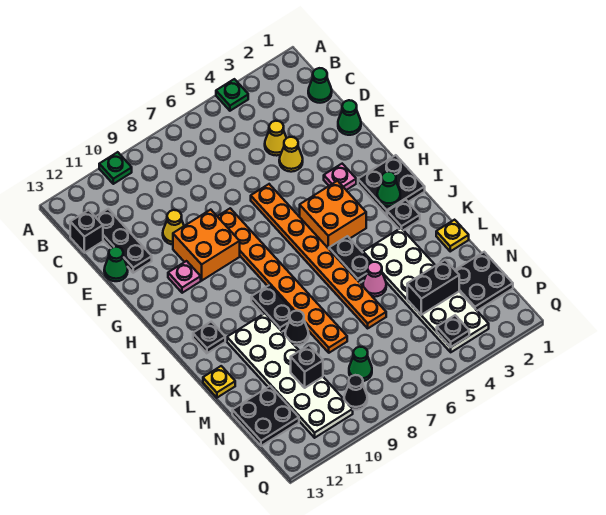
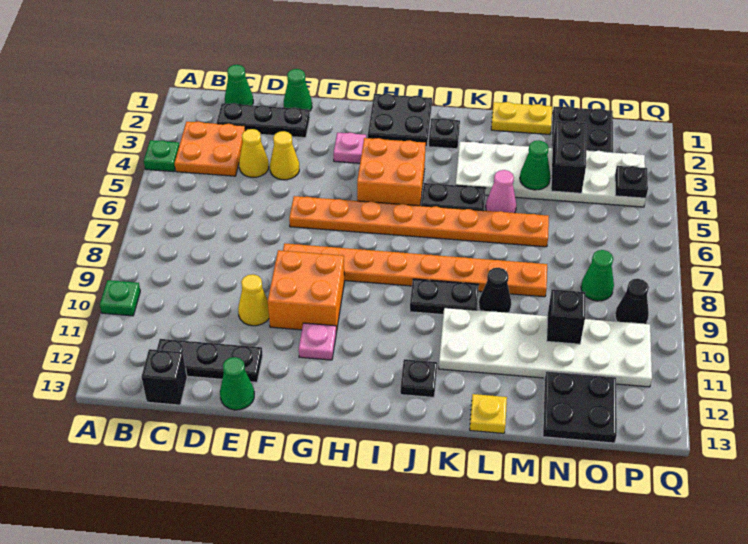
none -> orange 2x2 plate [174,121,245,176]
none -> black 1x3 plate [217,103,310,138]
green 1x1 cone [377,172,400,206] -> green 1x1 cone moved to [520,140,551,190]
yellow 1x1 plate [436,220,469,251] -> yellow 1x2 plate [491,102,552,134]

